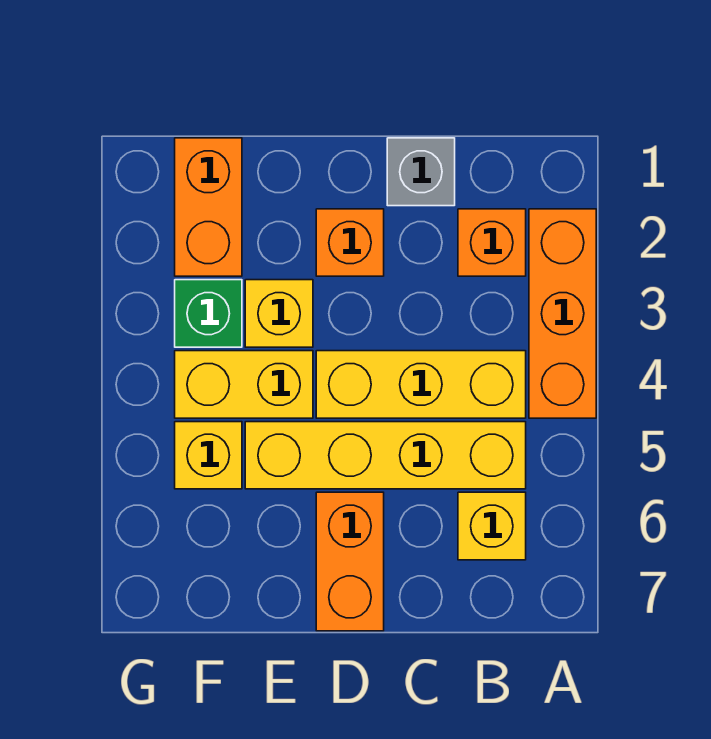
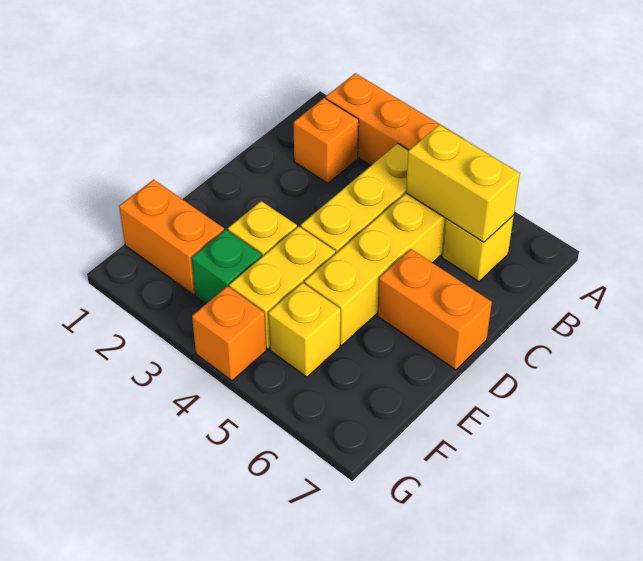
none -> yellow 1x2 brick [406,125,520,242]
grey 1x1 brick [387,138,455,206] -> none
orange 1x1 brick [316,209,384,276] -> orange 1x1 brick moved to [192,286,266,381]

